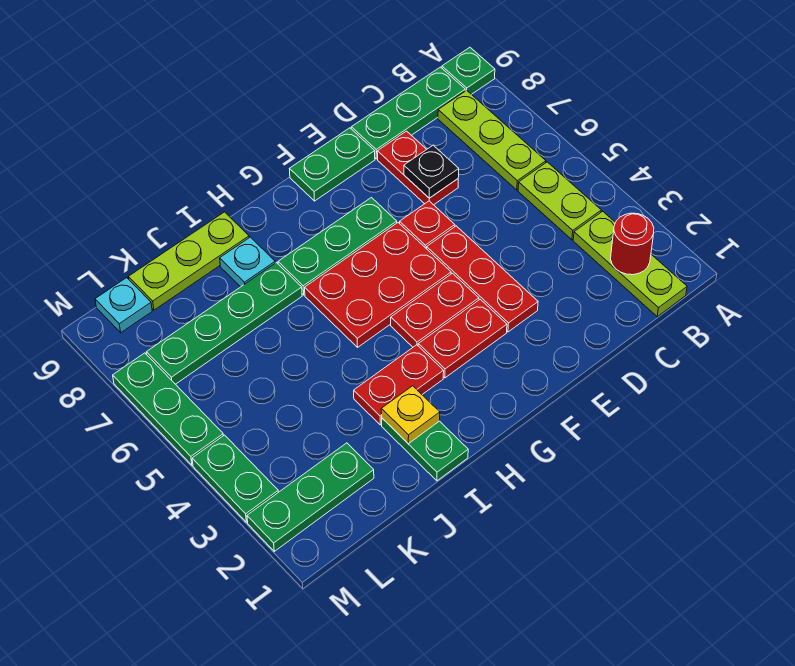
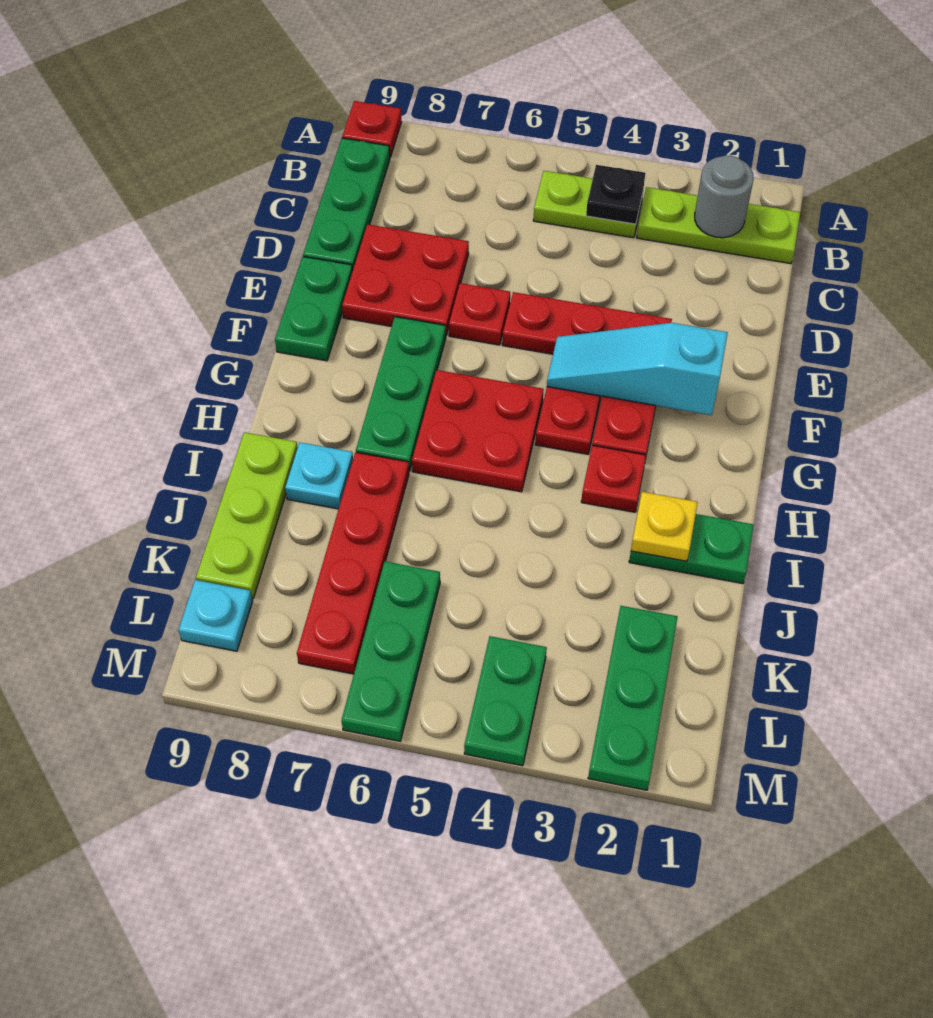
green 1x1 plate [442,47,495,95] -> red 1x1 plate [342,101,402,157]
red 1x1 round brick [611,213,654,275] -> grey 1x1 round brick [695,155,754,238]
lime 1x3 plate [438,90,546,190] -> none
red 1x2 plate [377,131,458,205] -> red 2x2 plate [342,224,469,335]
black 1x1 plate [404,145,459,198] -> black 1x1 plate moved to [586,165,645,224]
none -> cyan 1x3 slope [547,323,728,415]
red 2x3 plate [305,223,451,347] -> red 2x2 plate [412,370,544,492]
red 1x2 plate [354,345,444,425] -> red 1x1 plate [581,445,646,512]
green 1x4 plate [147,263,302,384] -> red 1x4 plate [297,452,409,674]
green 1x2 plate [192,435,278,522] -> green 1x2 plate turned to [464,636,547,766]
green 1x3 plate [113,353,223,465] -> green 1x3 plate turned to [341,561,440,741]

